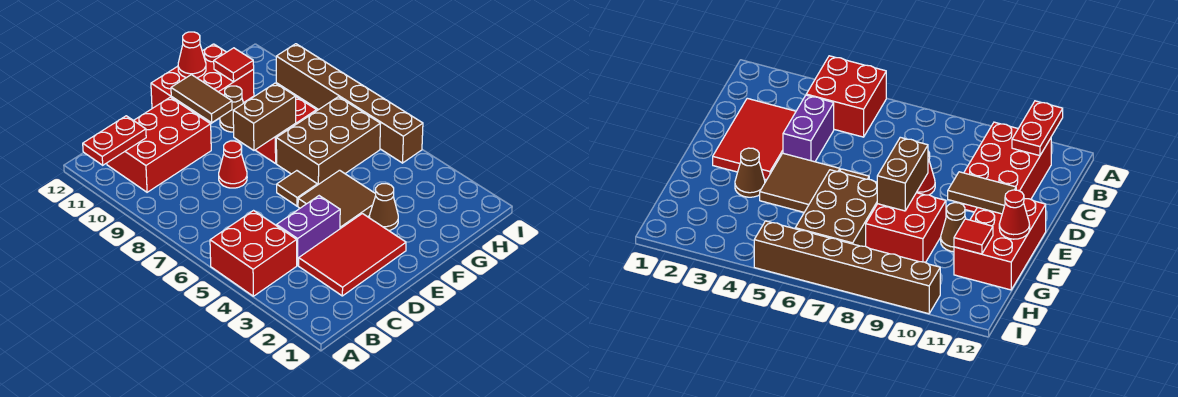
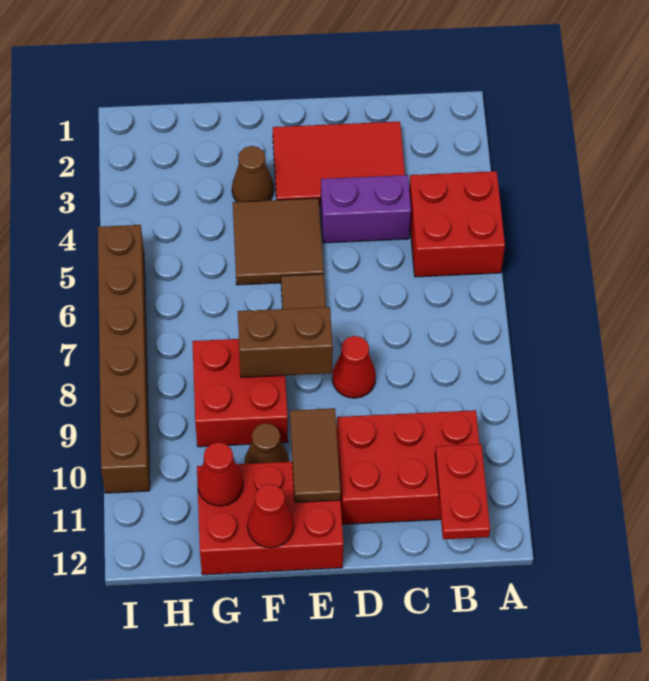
red 1x2 plate [83,116,146,165] -> red 1x2 plate turned to [435,444,490,539]
brown 2x3 brick [276,97,381,185] -> none
red 1x1 tile [214,48,254,82] -> red 1x1 cone [197,442,243,506]

